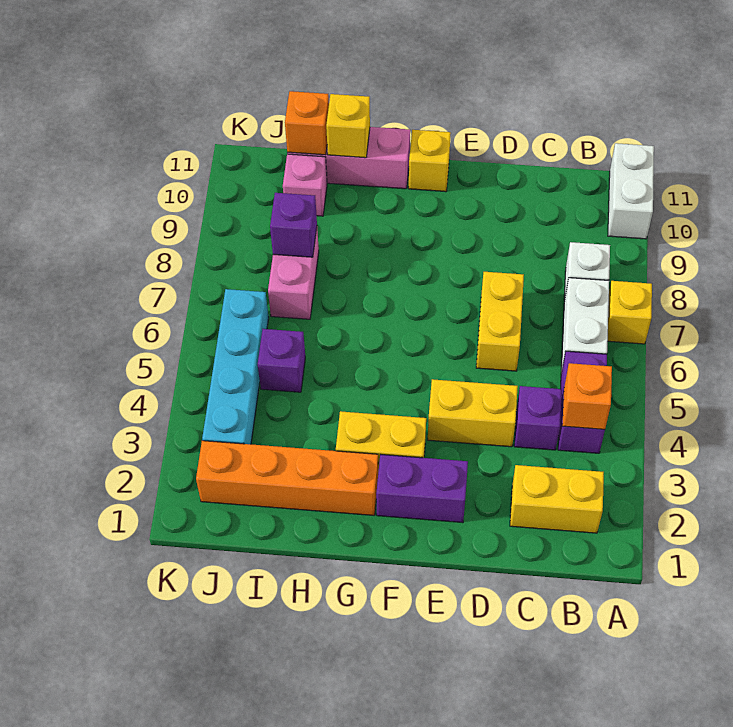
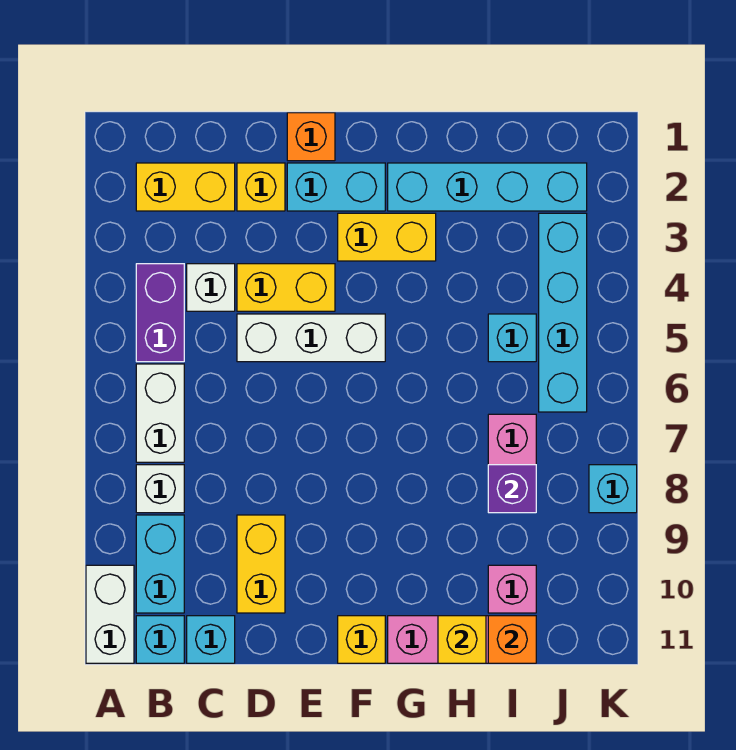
yellow 1x1 brick [608,281,652,344] -> yellow 1x1 brick moved to [237,163,285,211]
orange 1x1 brick [562,363,612,429] -> orange 1x1 brick moved to [287,113,335,161]
none -> cyan 1x2 brick [136,515,184,613]
none -> cyan 1x1 brick [136,616,184,663]
purple 1x1 brick [514,386,562,450] -> white 1x1 brick [187,264,235,311]
none -> cyan 1x1 brick [187,616,235,663]
none -> white 1x3 brick [237,314,385,362]
yellow 1x2 brick [476,272,524,371] -> yellow 1x2 brick moved to [237,515,285,613]
purple 1x2 brick [376,455,468,523] -> cyan 1x2 brick [287,163,385,211]
orange 1x4 brick [196,441,378,515] -> cyan 1x4 brick [388,163,587,211]
purple 1x1 brick [258,329,305,392] -> cyan 1x1 brick [488,314,536,362]
none -> cyan 1x1 brick [589,465,637,513]

